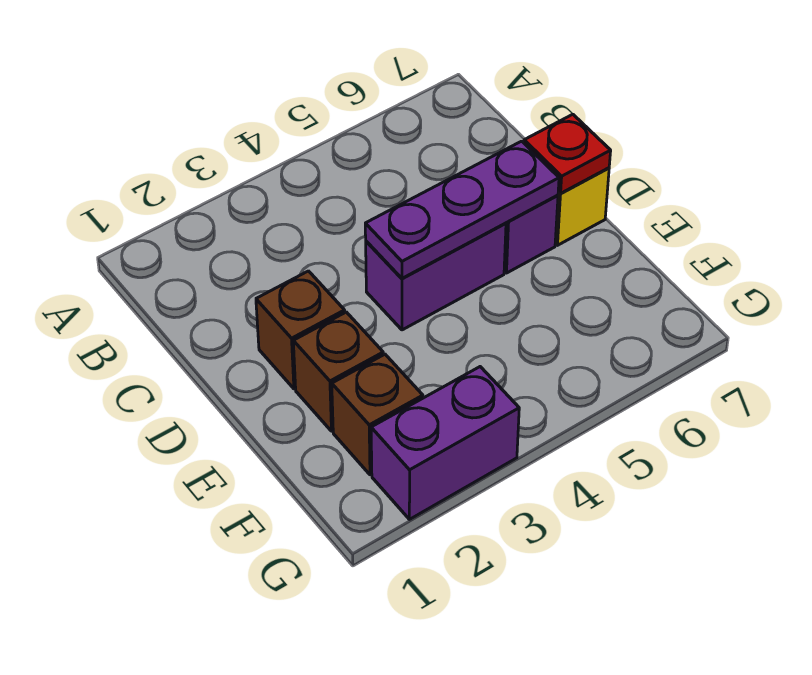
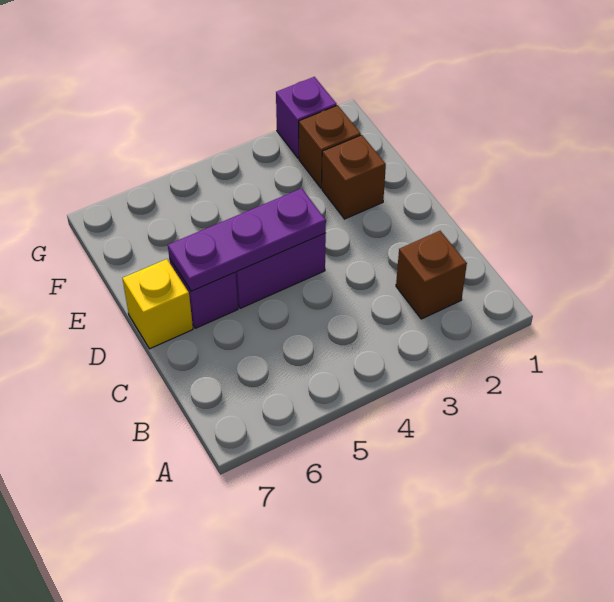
brown 1x1 brick [256,271,345,389] -> brown 1x1 brick moved to [396,231,467,319]
red 1x1 plate [524,114,611,193] -> none
purple 1x2 brick [371,367,519,519] -> purple 1x1 brick [276,77,337,158]

